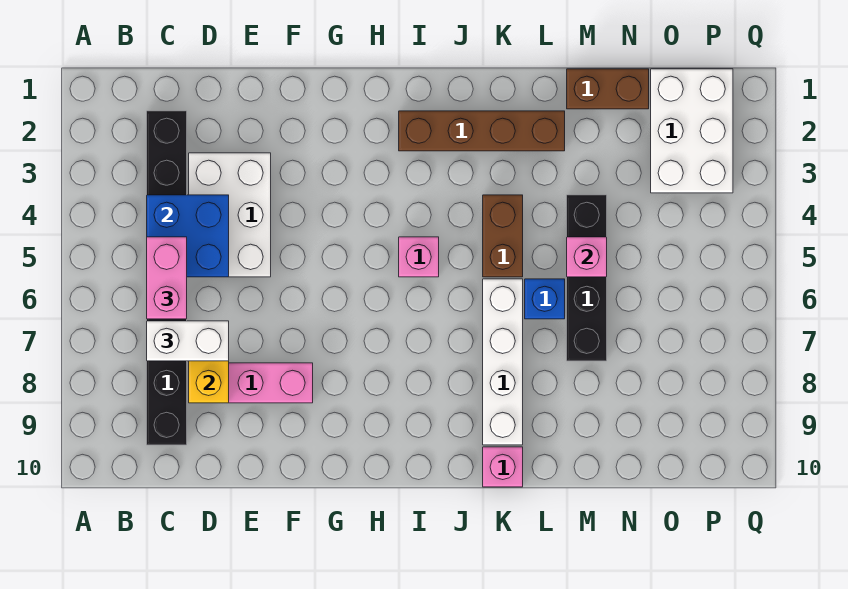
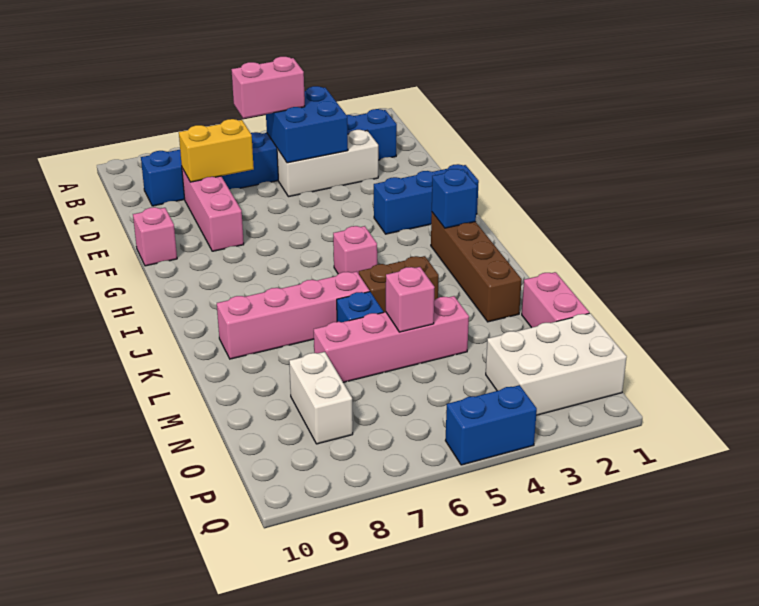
black 1x8 brick [147,111,187,445] -> blue 1x8 brick [141,109,397,206]
white 1x2 brick [147,321,229,361] -> white 1x2 brick moved to [289,352,353,444]
white 2x3 brick [189,153,271,277] -> white 1x3 brick [277,130,378,197]
none -> blue 1x3 brick [374,164,479,234]
none -> blue 1x1 brick [432,169,477,228]
white 1x4 brick [483,279,523,445] -> pink 1x4 brick [217,271,370,359]
pink 1x1 brick [483,447,523,487] -> pink 1x1 brick moved to [133,207,177,266]
brown 1x2 brick [567,69,649,109] -> pink 1x2 brick [522,272,589,328]
black 1x4 brick [567,195,607,361] -> pink 1x4 brick [314,296,469,382]
none -> blue 1x2 brick [445,385,537,465]

